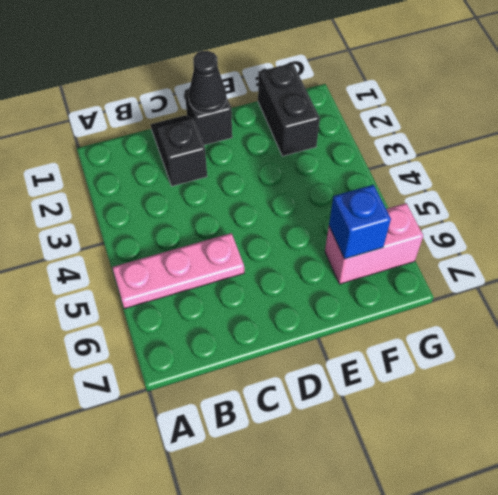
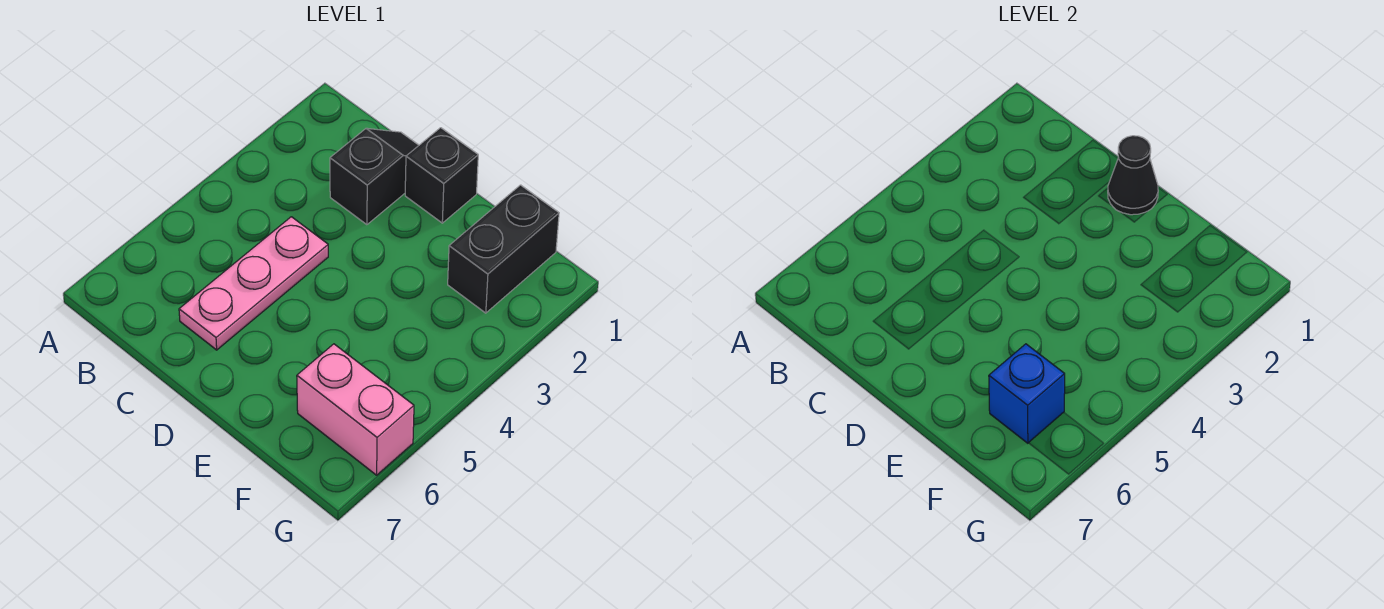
pink 1x3 plate [112,233,244,309] -> pink 1x3 plate turned to [179,217,328,350]

